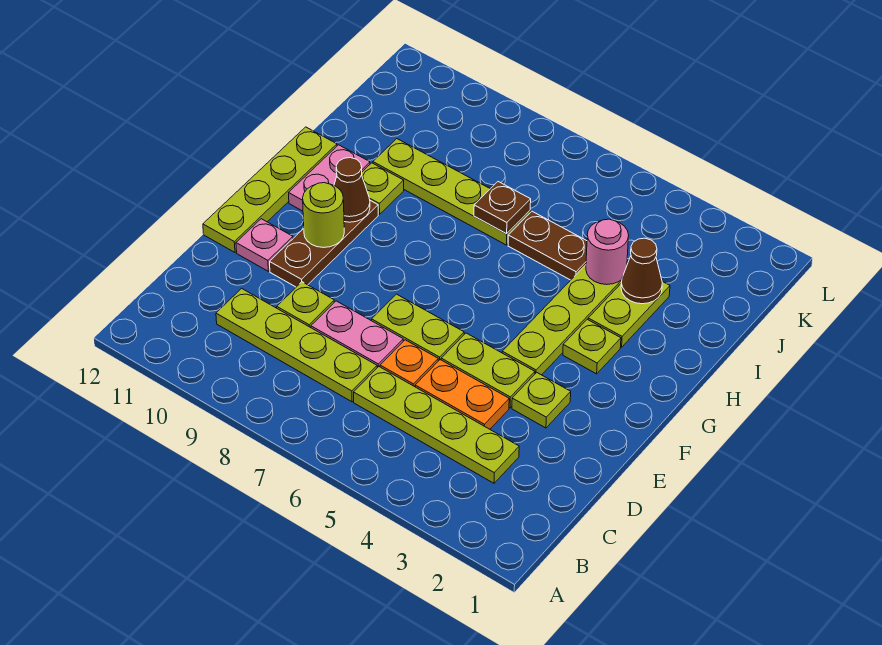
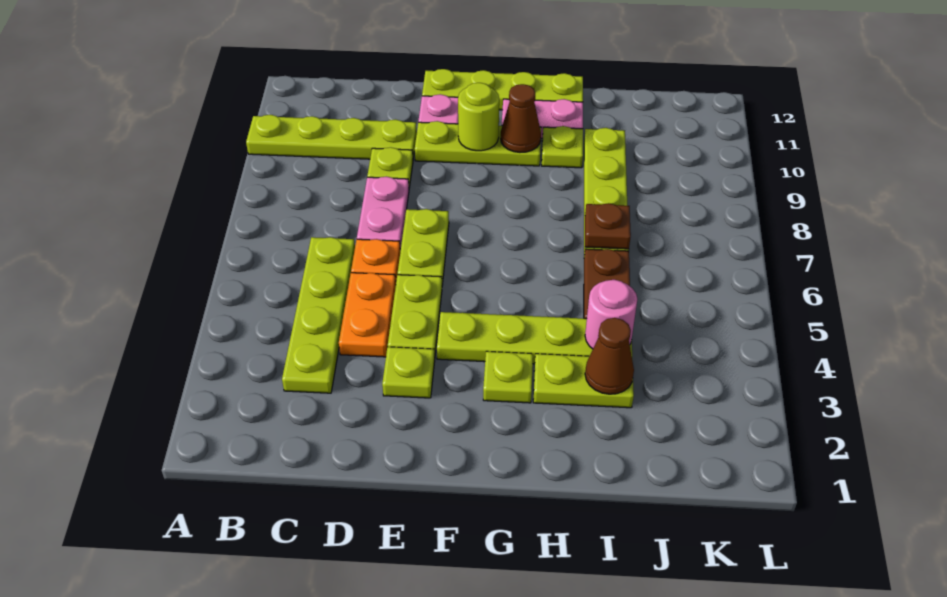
lime 1x4 plate [216,288,377,402] -> lime 1x4 plate turned to [246,115,417,159]
brown 1x3 plate [270,201,378,287] -> lime 1x3 plate [415,121,541,166]

